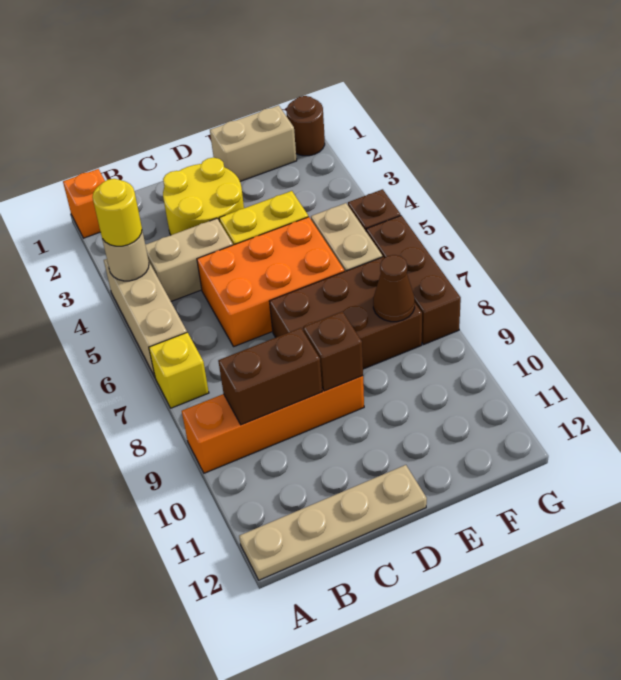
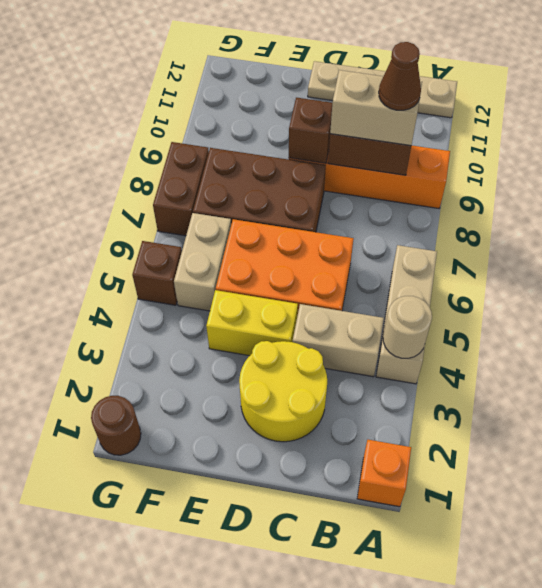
yellow 1x1 round brick [92,179,142,246] -> none
yellow 1x1 brick [149,332,209,408] -> none
tan 1x2 brick [210,105,297,181] -> tan 1x2 brick moved to [330,70,422,146]
brown 1x1 cone [373,255,415,322] -> brown 1x1 cone moved to [379,42,421,110]
brown 1x3 brick [366,215,461,345] -> brown 1x2 brick [153,142,209,236]

